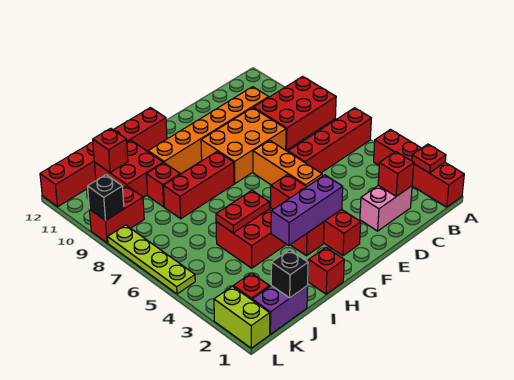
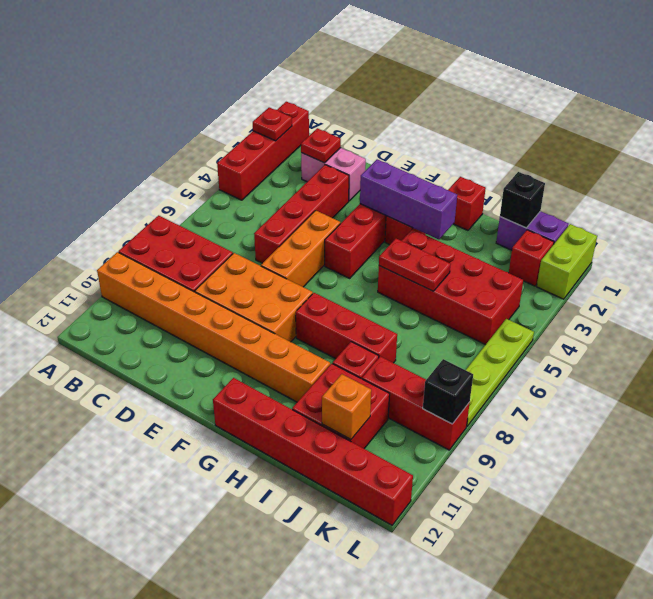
red 1x4 brick [288,108,371,173] -> red 1x4 brick turned to [254,165,349,263]
red 1x1 brick [378,152,414,196] -> red 1x1 plate [301,128,341,163]
orange 1x6 brick [148,87,269,174] -> orange 1x8 brick [97,252,330,402]
red 2x2 brick [216,210,286,268] -> red 2x4 brick [378,229,523,345]
red 1x1 brick [93,128,128,173] -> orange 1x1 brick [322,374,371,440]
red 1x2 brick [89,186,144,243] -> red 1x3 brick [362,356,470,450]

